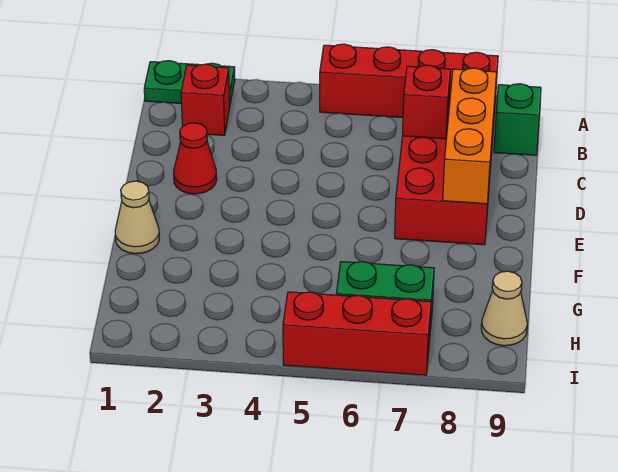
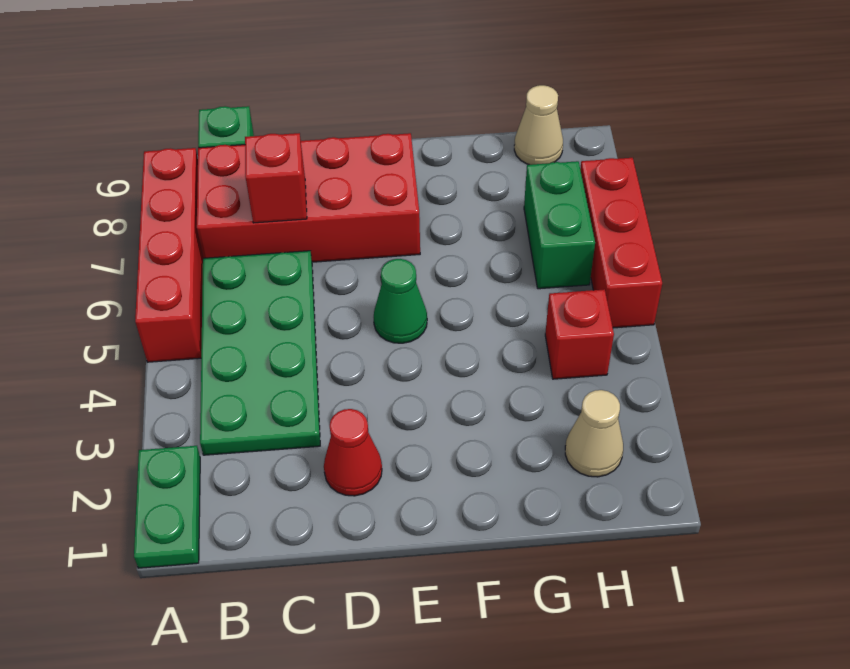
red 1x1 brick [181,64,230,135] -> red 1x1 brick moved to [545,289,614,379]
none -> green 2x4 plate [200,251,320,455]
orange 1x3 brick [443,68,497,204] -> none
none -> green 1x1 cone [374,259,427,343]
tan 1x1 cone [115,181,159,254] -> tan 1x1 cone moved to [565,390,623,477]

